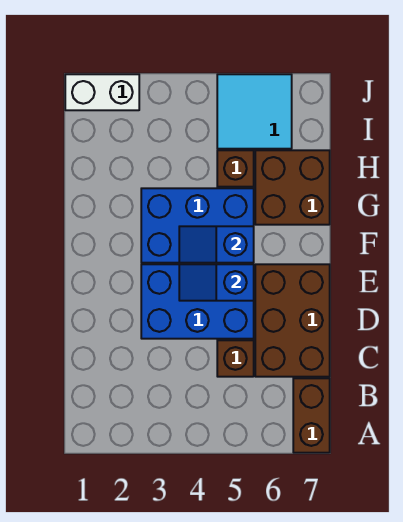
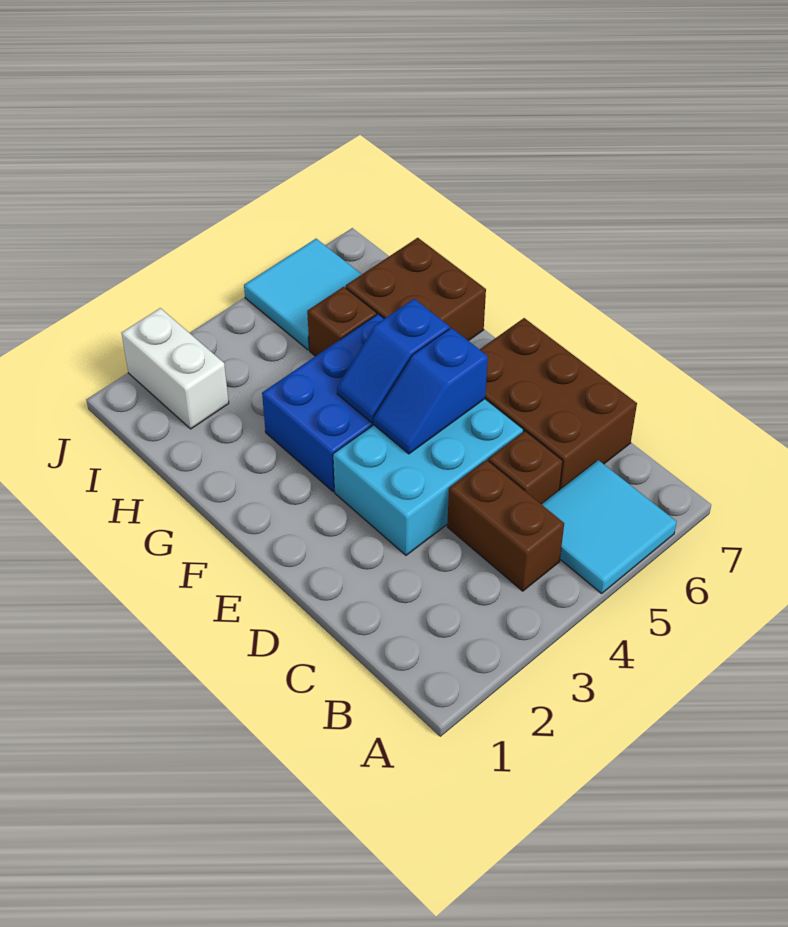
none -> cyan 2x2 tile [542,460,677,594]
brown 1x2 brick [293,378,330,453] -> brown 1x2 brick moved to [447,460,564,591]
blue 2x3 brick [141,264,254,339] -> cyan 2x3 brick [333,399,523,555]
white 1x2 brick [65,74,139,110] -> white 1x2 brick turned to [122,308,229,429]

